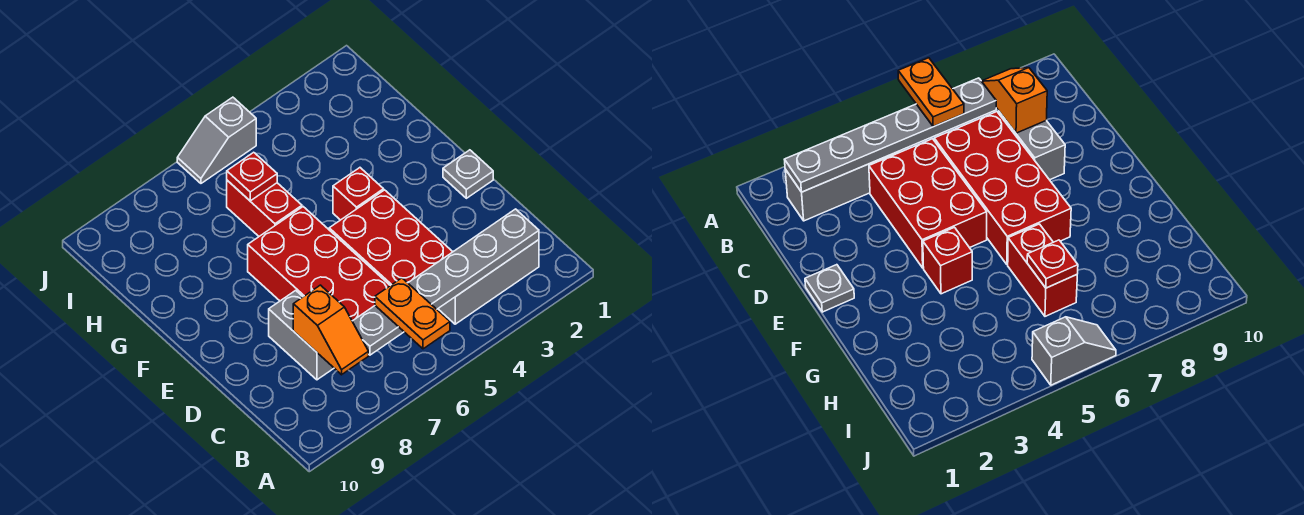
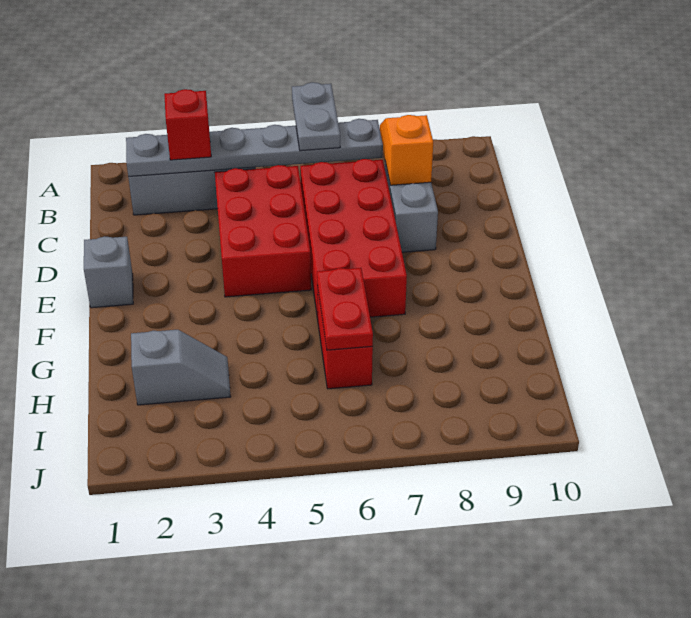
orange 1x2 plate [375,278,450,349] -> grey 1x2 plate [292,82,340,151]
grey 1x1 plate [443,150,493,198] -> grey 1x1 brick [84,236,133,308]
red 1x1 brick [333,168,384,220] -> red 1x1 brick moved to [164,89,211,160]
red 1x1 plate [227,152,277,201] -> red 1x2 plate [317,268,373,350]
grey 1x2 slope [177,97,256,183] -> grey 1x2 slope moved to [131,330,231,405]

